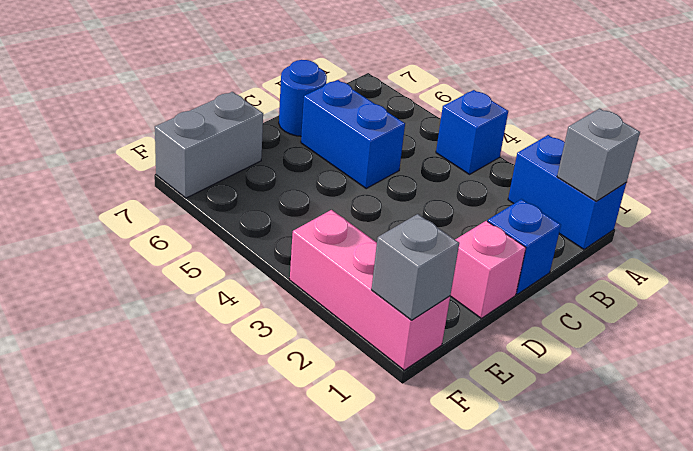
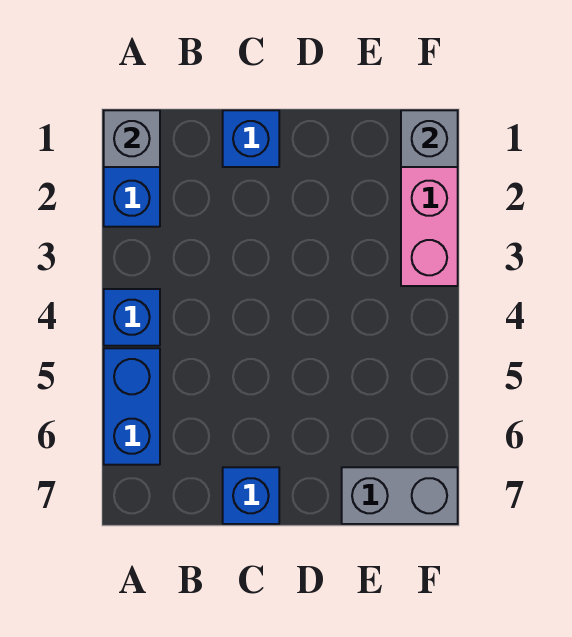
blue 1x2 brick [301,80,405,188] -> blue 1x2 brick moved to [104,348,160,465]
blue 1x1 round brick [279,60,327,136] -> blue 1x1 brick [223,467,279,524]
pink 1x1 brick [450,221,526,318] -> none

